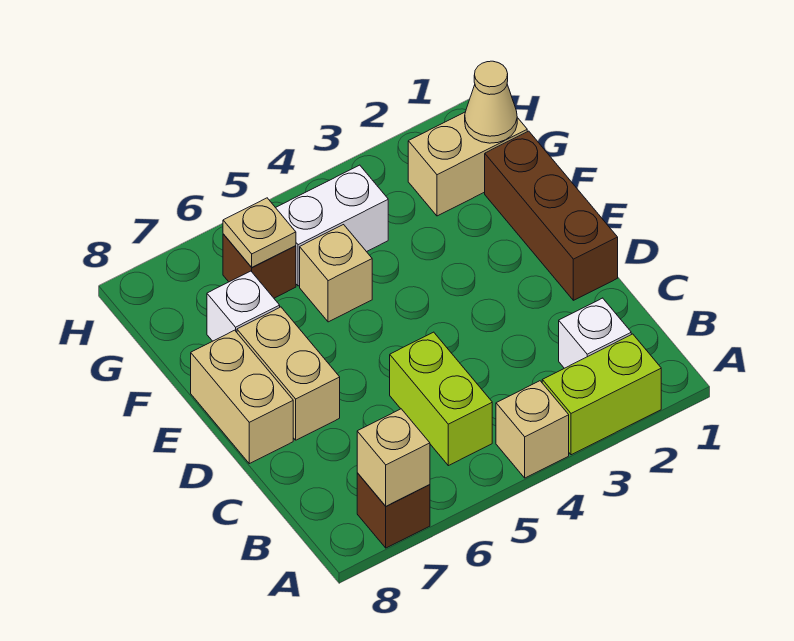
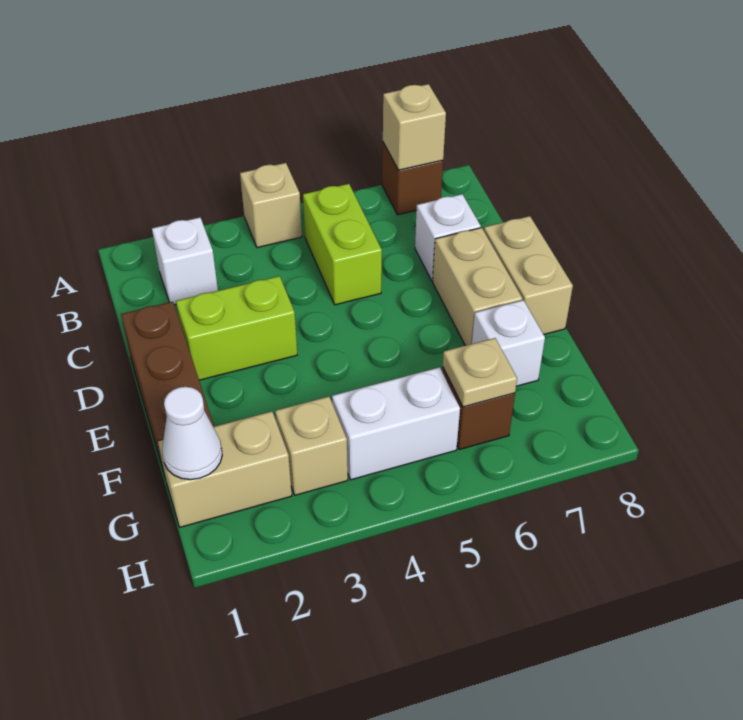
lime 1x2 brick [542,334,661,455] -> lime 1x2 brick moved to [176,276,297,380]
none -> white 1x1 brick [415,194,481,281]
tan 1x1 brick [300,225,372,322] -> tan 1x1 brick moved to [275,397,348,495]
tan 1x1 cone [465,61,517,143] -> white 1x1 cone [162,387,222,480]

